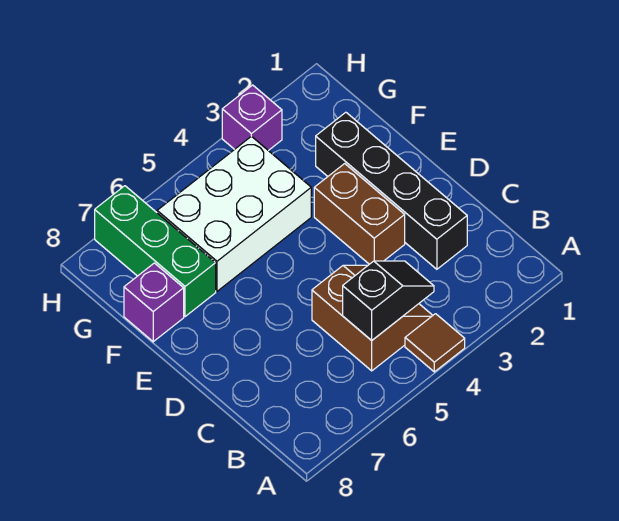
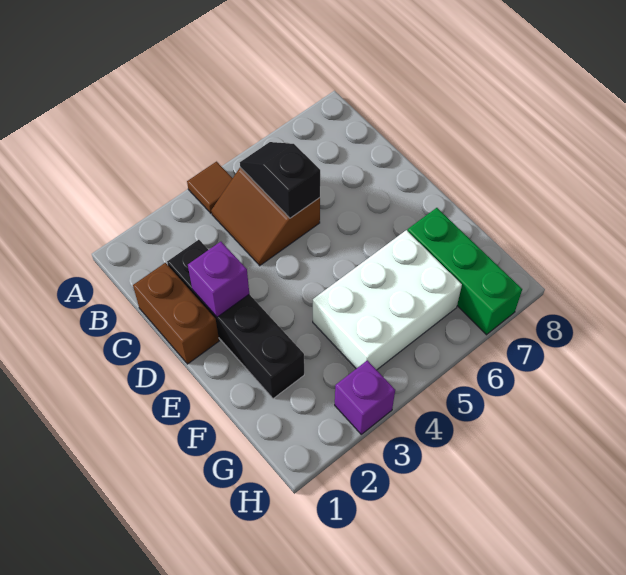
black 1x2 slope [343,261,434,340] -> black 1x2 slope turned to [240,142,320,218]
brown 1x2 brick [314,164,405,264] -> brown 1x2 brick moved to [133,263,219,364]
purple 1x1 brick [124,263,184,342] -> purple 1x1 brick moved to [188,242,249,317]

